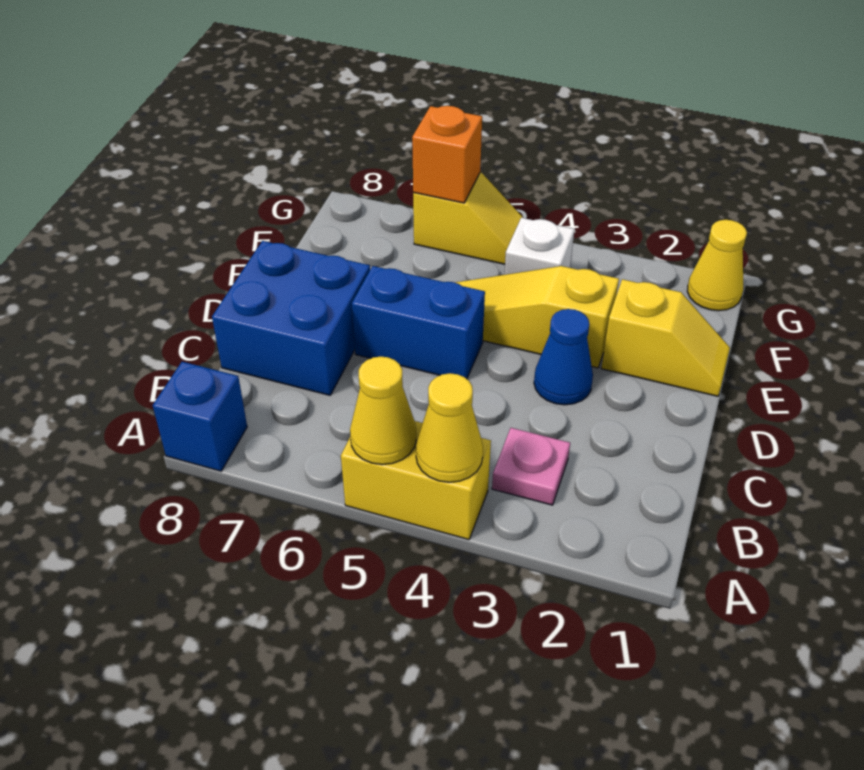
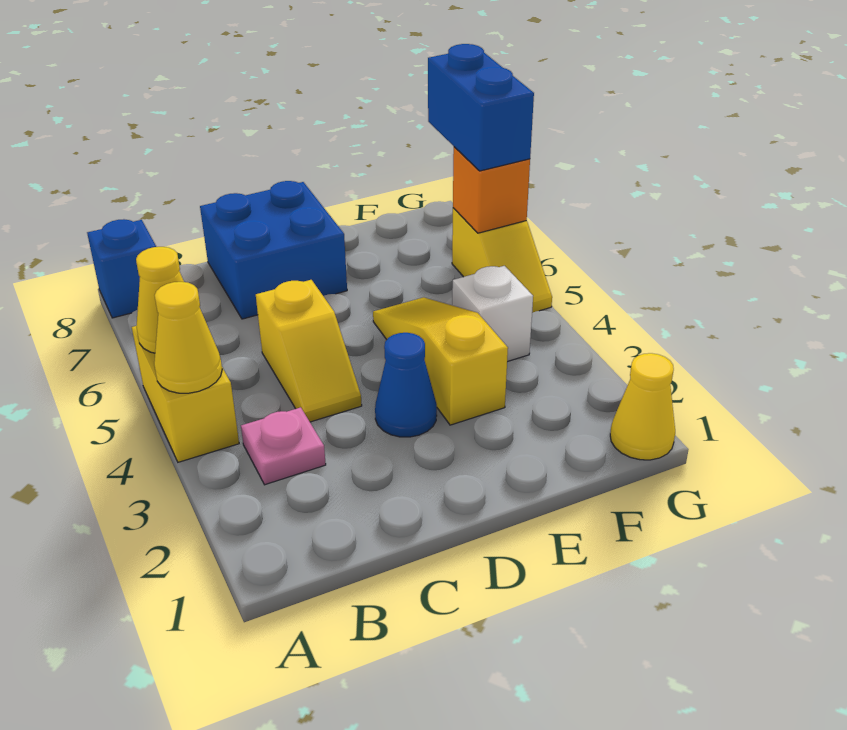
blue 1x2 brick [352,266,485,379] -> blue 1x2 brick moved to [428,44,534,171]
yellow 1x2 slope [601,279,730,396] -> yellow 1x2 slope moved to [256,280,362,422]

